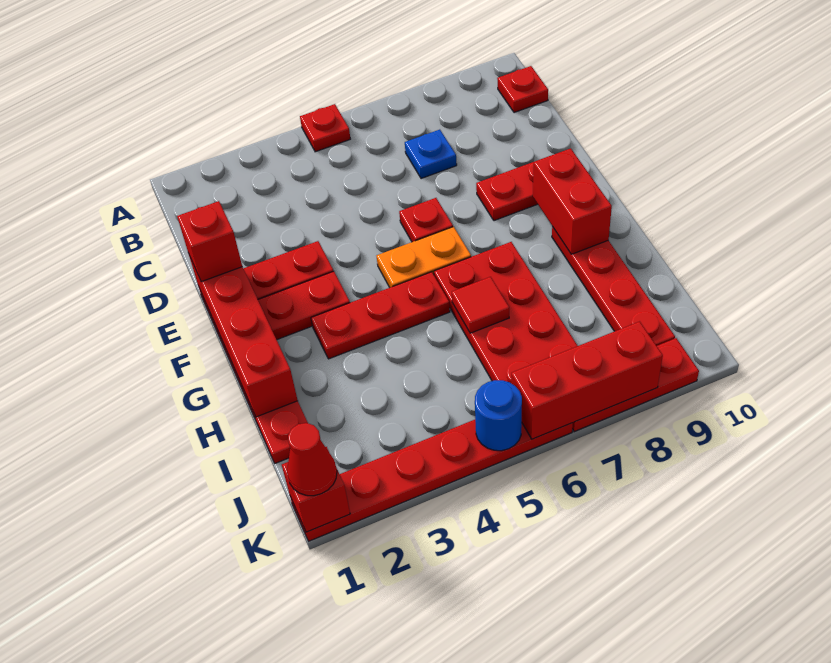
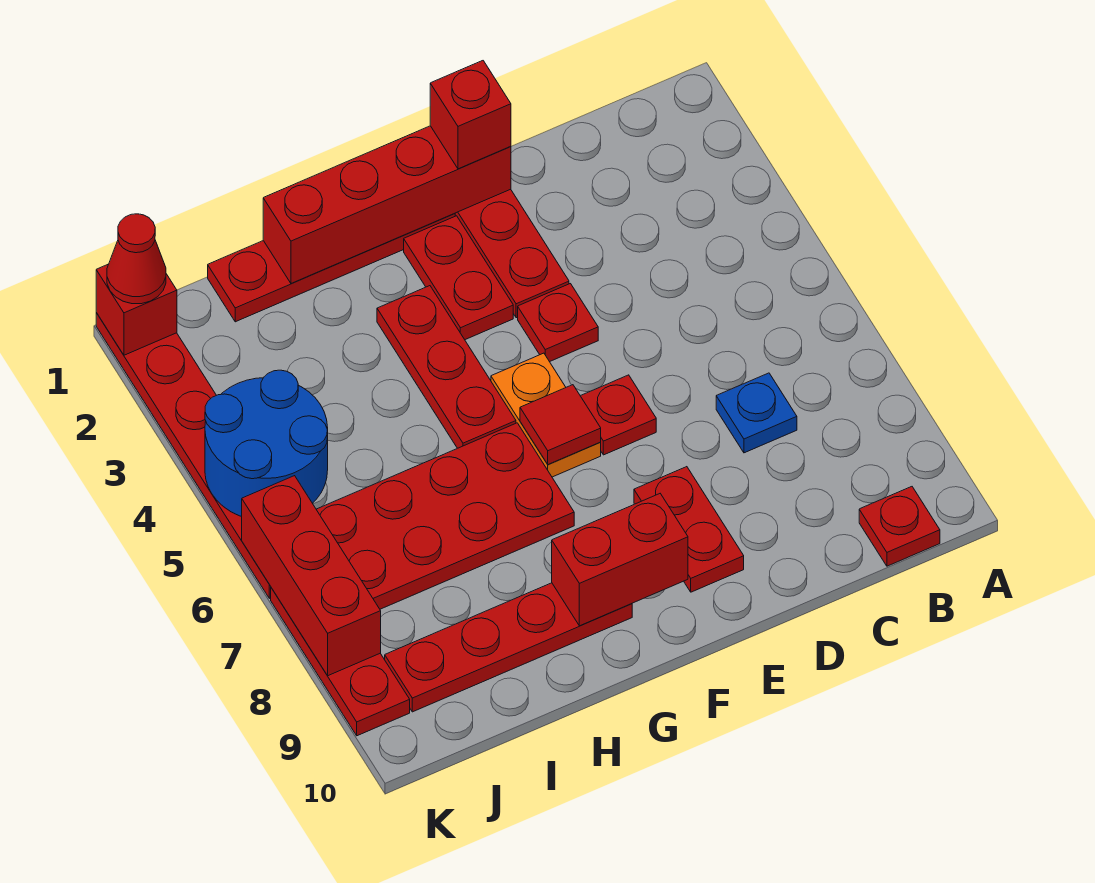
red 1x1 plate [300,104,350,152] -> red 1x1 plate moved to [518,284,598,362]
red 1x1 tile [452,277,509,333] -> red 1x1 tile moved to [520,385,601,464]
blue 1x1 round brick [475,380,522,451] -> blue 2x2 round brick [205,370,328,517]

